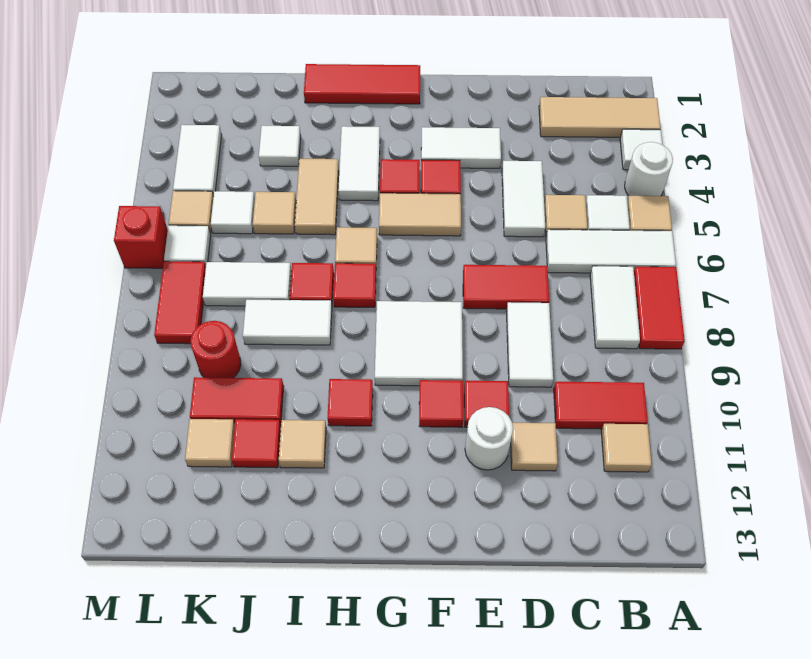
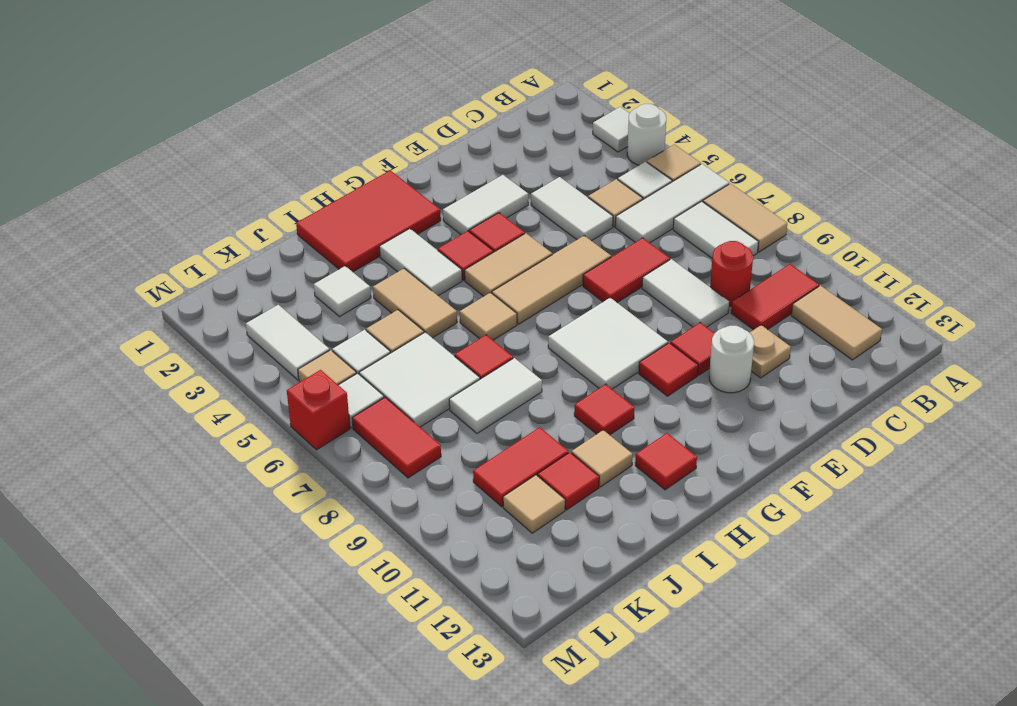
tan 1x3 tile [539,97,661,137] -> tan 1x3 tile moved to [492,236,611,324]
red 1x2 tile [634,267,685,349] -> tan 1x2 tile [703,184,787,252]
tan 1x1 tile [601,424,652,472] -> tan 1x2 tile [791,286,882,360]
tan 1x1 tile [511,423,558,471] -> tan 1x1 plate [750,325,791,378]
red 1x3 tile [304,64,420,104] -> red 2x3 tile [296,170,441,272]
red 1x1 tile [333,263,376,307] -> red 1x1 tile moved to [635,433,697,490]
white 1x2 tile [203,262,291,306] -> white 2x2 tile [359,332,480,427]
red 1x1 round brick [190,321,241,378] -> red 1x1 round brick moved to [710,241,753,306]

